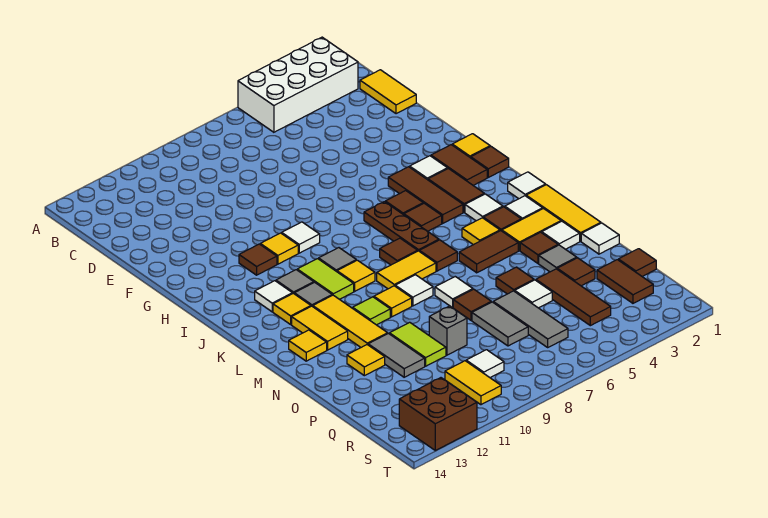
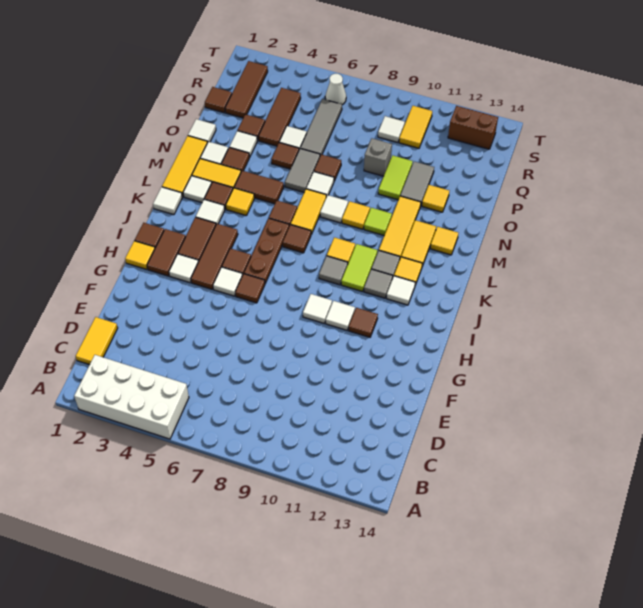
none -> white 1x1 tile [213,267,243,296]
yellow 1x1 tile [260,233,298,264] -> white 1x1 tile [326,301,355,330]
brown 1x1 tile [404,203,442,231] -> brown 1x1 tile moved to [235,274,265,303]
yellow 1x2 tile [377,251,436,289] -> yellow 1x2 tile turned to [291,189,326,234]
grey 1x1 tile [539,245,577,272] -> white 1x1 tile [230,131,258,157]
grey 1x2 tile [472,302,528,346] -> grey 1x2 tile moved to [285,149,320,192]
brown 1x2 tile [597,260,653,303] -> brown 1x3 tile [225,61,268,118]
none -> white 1x1 cone [325,74,346,105]
brown 2x2 brick [399,378,477,450] -> brown 1x2 brick [448,106,498,149]

